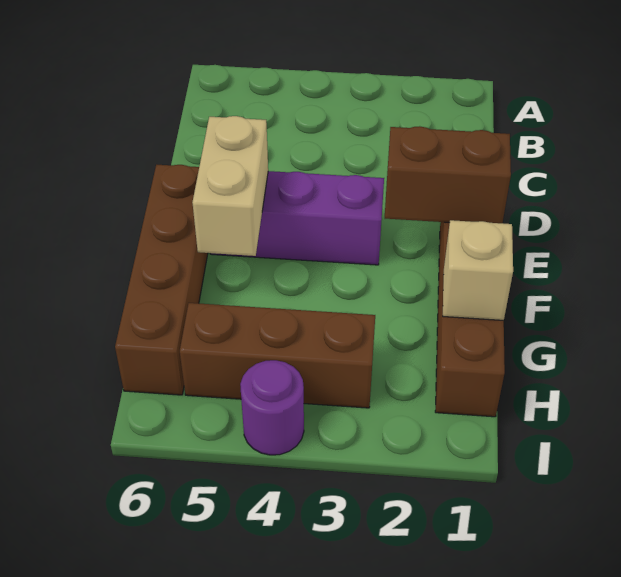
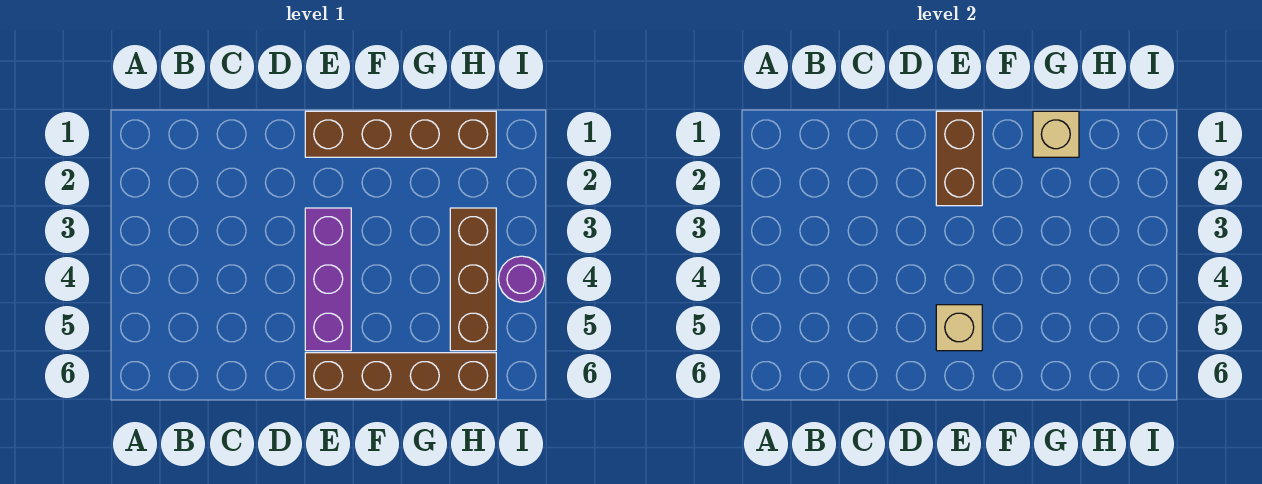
tan 1x2 brick [192,116,268,256] -> tan 1x1 brick [936,305,982,351]

